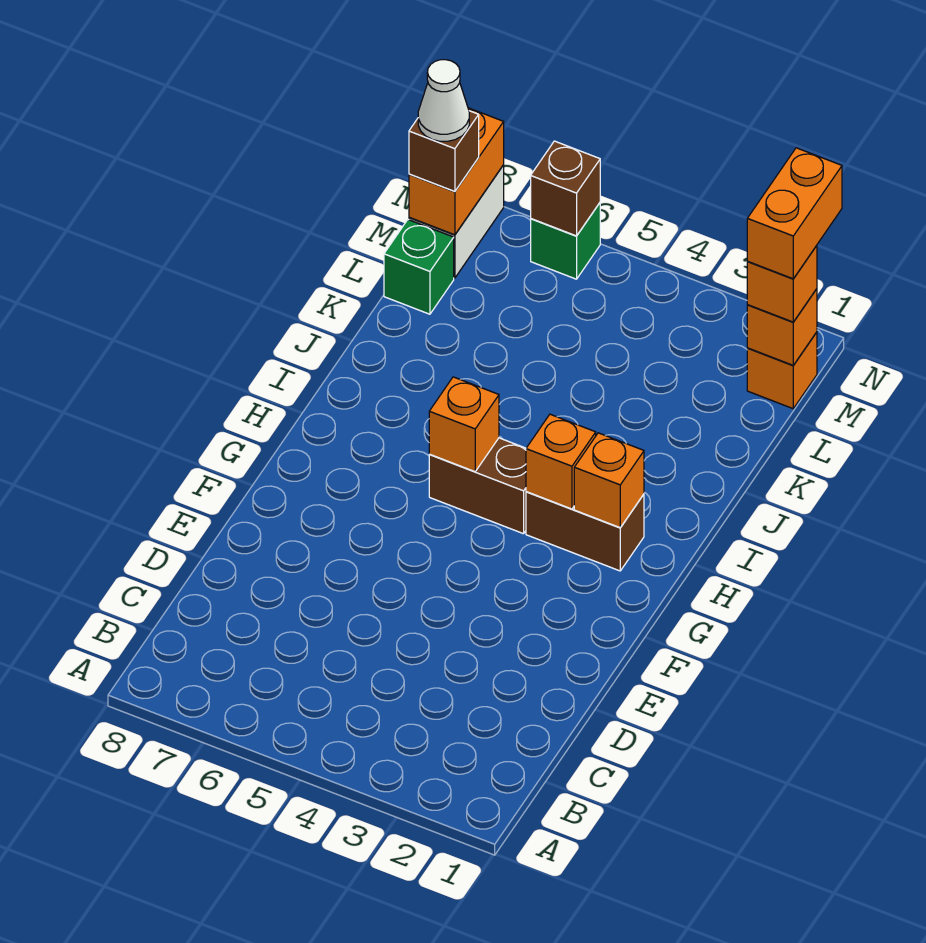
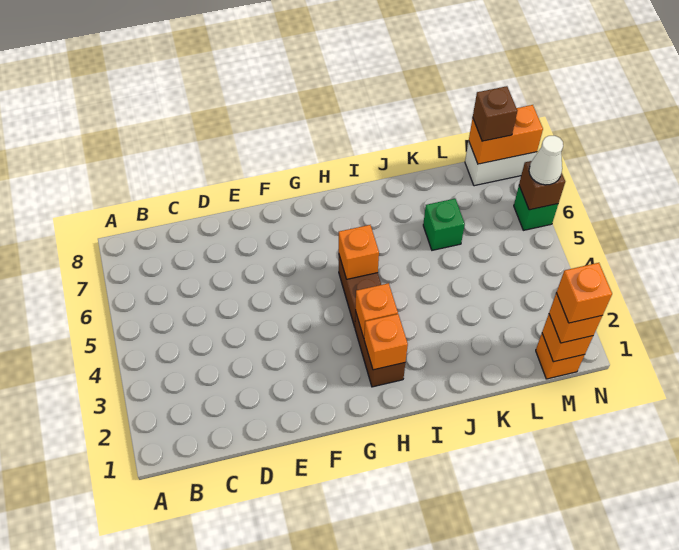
green 1x1 brick [384,220,454,314] -> green 1x1 brick moved to [423,199,465,250]
orange 1x2 brick [747,148,842,279] -> orange 1x1 brick [556,263,612,323]
white 1x1 cone [418,60,469,141] -> white 1x1 cone moved to [529,136,563,185]

